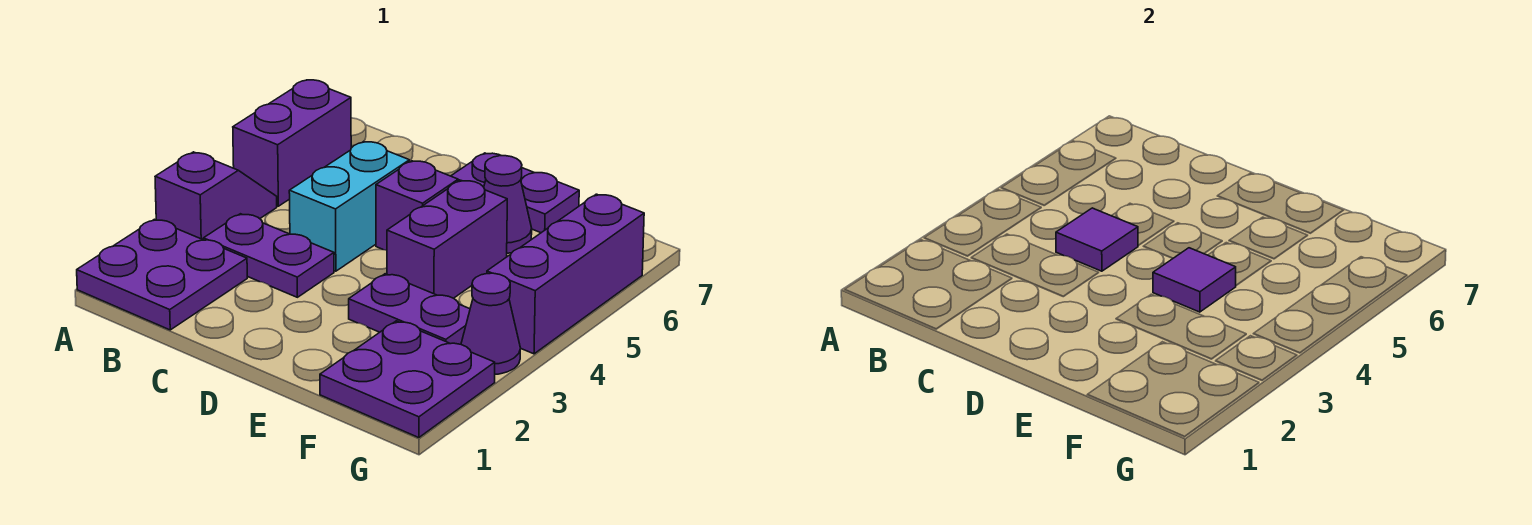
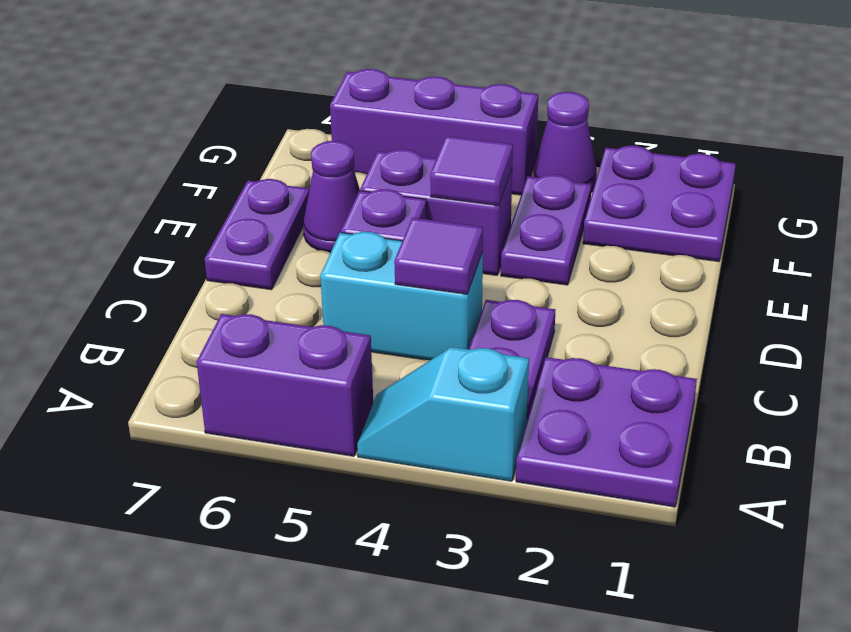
purple 1x2 slope [155,152,277,240] -> cyan 1x2 slope [357,347,529,481]

